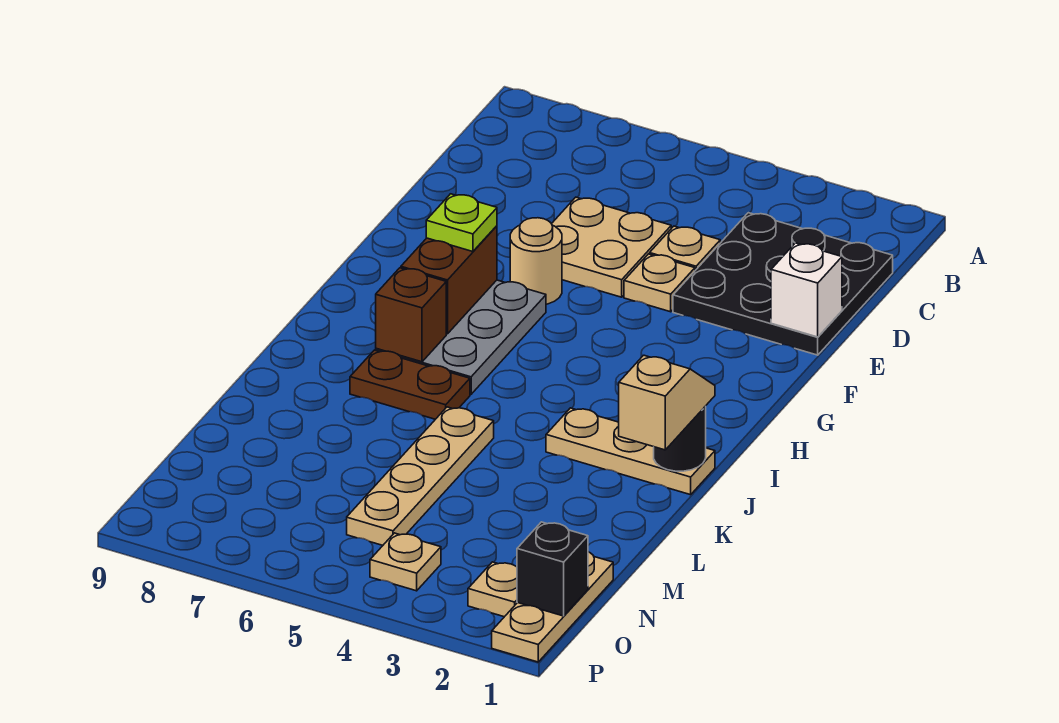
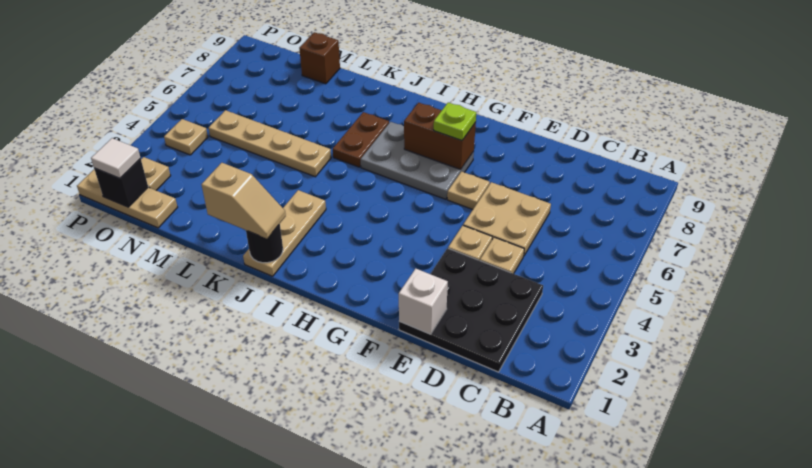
tan 1x1 round brick [510,218,562,304] -> tan 1x1 plate [447,172,490,209]
brown 1x1 brick [376,268,446,362] -> brown 1x1 brick moved to [299,32,340,84]
none -> white 1x1 tile [91,138,141,178]

